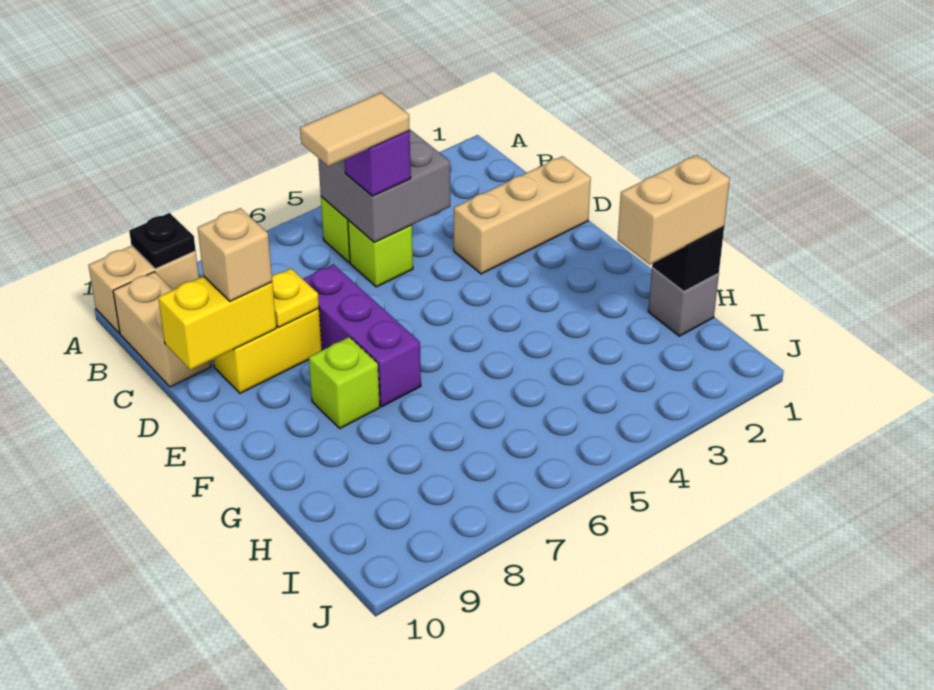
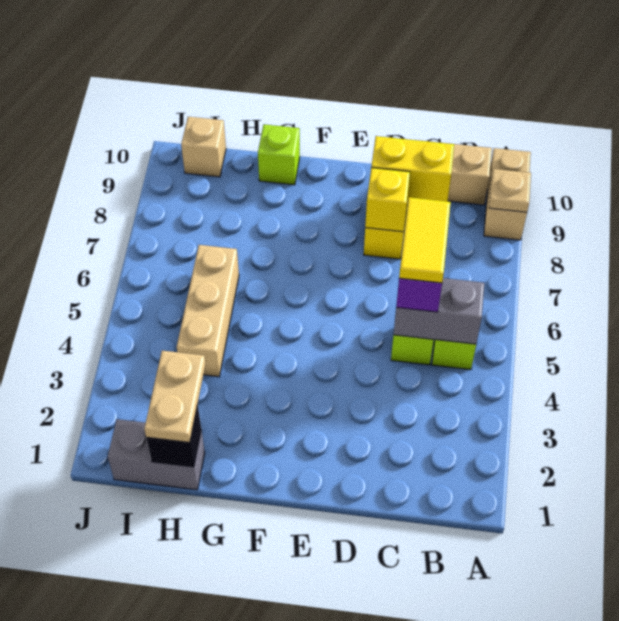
black 1x1 plate [129,213,196,269] -> tan 1x1 plate [489,169,531,212]
grey 2x2 brick [318,130,450,242] -> grey 1x2 brick [394,278,484,344]
tan 1x2 tile [300,93,410,166] -> yellow 1x2 tile [399,197,451,283]
tan 1x3 brick [454,156,591,274] -> tan 1x3 brick moved to [177,245,239,377]
purple 1x3 brick [303,264,421,407] -> none
yellow 1x1 plate [272,269,319,327] -> yellow 1x1 brick [365,168,410,232]
yellow 1x2 brick [158,276,276,370] -> yellow 1x2 brick turned to [371,136,454,201]
tan 1x1 brick [198,208,272,301] -> tan 1x1 brick moved to [181,117,226,177]
lime 1x1 brick [309,337,380,428] -> lime 1x1 brick moved to [258,124,300,185]
grey 1x1 brick [648,268,719,336] -> grey 1x2 brick [108,419,205,490]
tan 1x2 brick [618,155,730,265] -> tan 1x2 plate [144,351,205,442]

